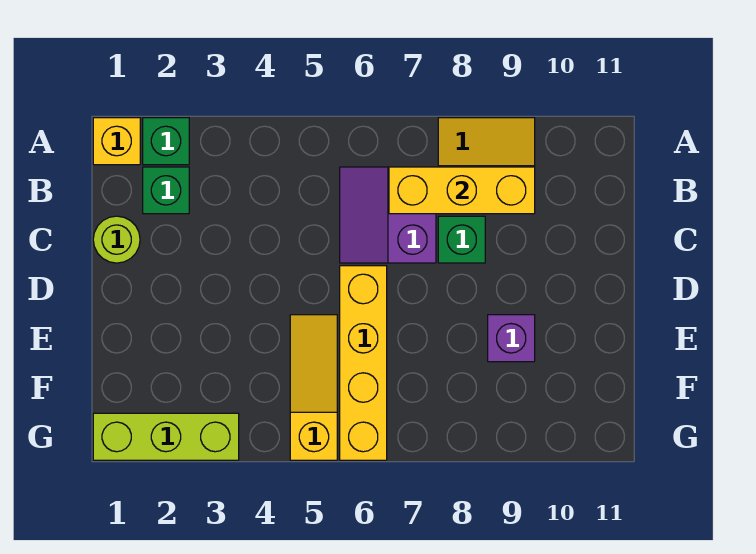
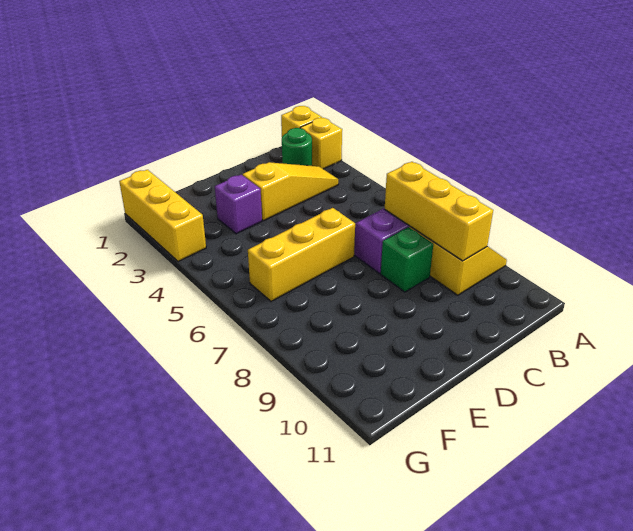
green 1x1 brick [143,118,189,165] -> yellow 1x1 brick [300,118,342,169]
green 1x1 brick [143,167,189,214] -> green 1x1 round brick [282,128,312,166]
lime 1x1 round brick [93,216,140,263] -> none
yellow 1x4 brick [340,266,387,460] -> yellow 1x3 brick [248,208,355,301]
yellow 1x3 slope [290,315,337,460] -> yellow 1x3 slope moved to [243,162,338,221]
purple 1x1 brick [488,315,535,362] -> purple 1x1 brick moved to [215,175,262,234]
lime 1x3 brick [93,413,239,460] -> yellow 1x3 brick [119,170,206,261]

